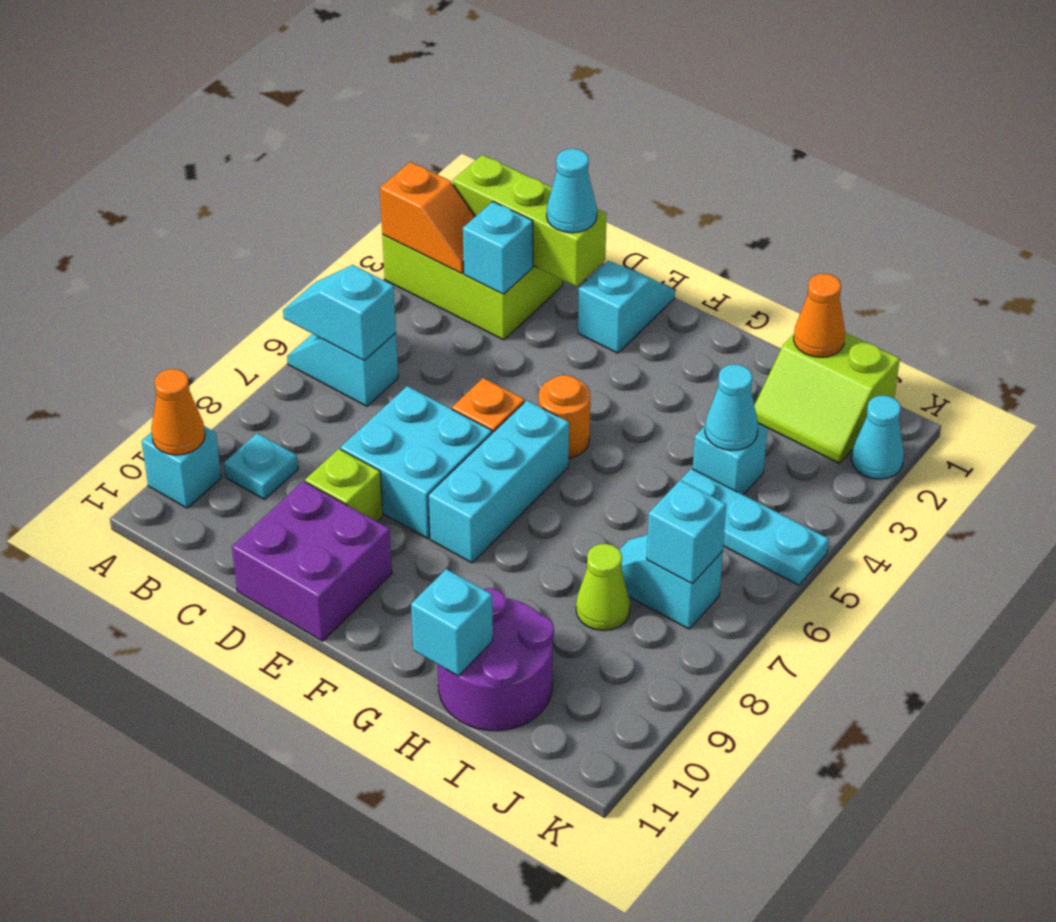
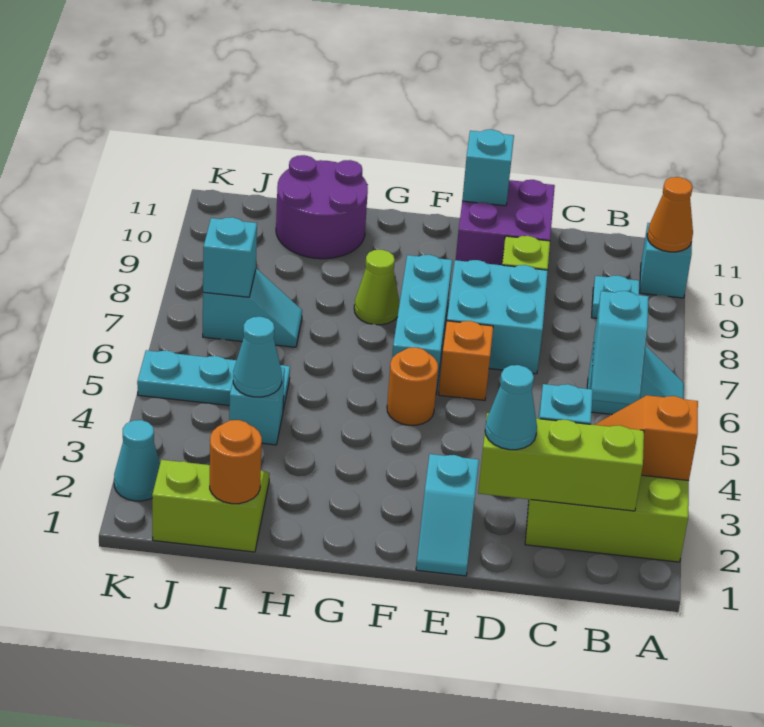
cyan 1x2 slope [283,265,396,360] -> cyan 1x2 slope turned to [591,291,649,404]
cyan 1x1 brick [411,569,493,676] -> cyan 1x1 brick moved to [462,130,514,206]
orange 1x1 cone [794,274,845,357] -> orange 1x1 round brick [210,420,262,504]
lime 1x1 cone [576,544,630,631] -> lime 1x1 cone moved to [354,250,400,325]

